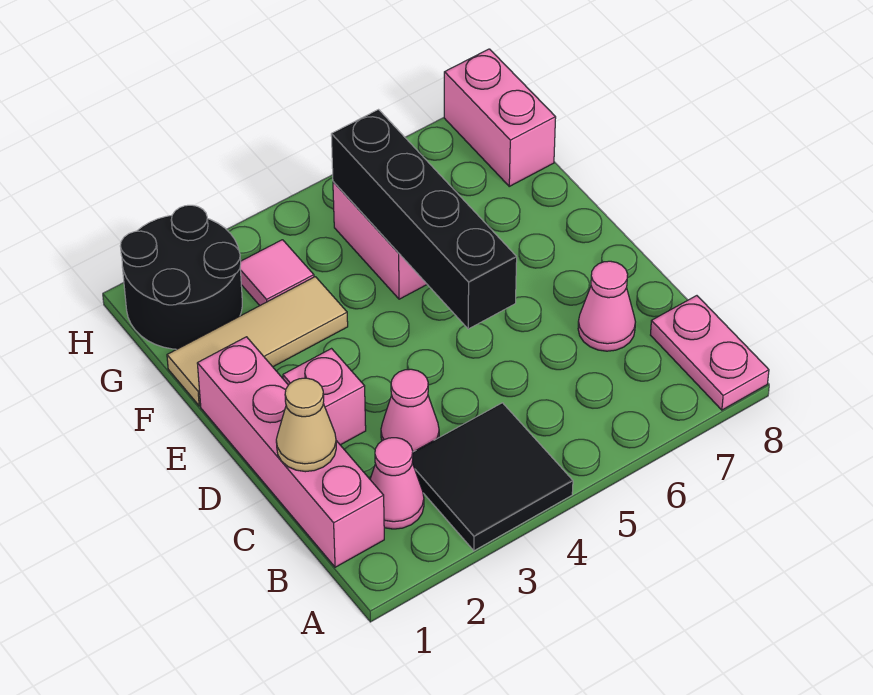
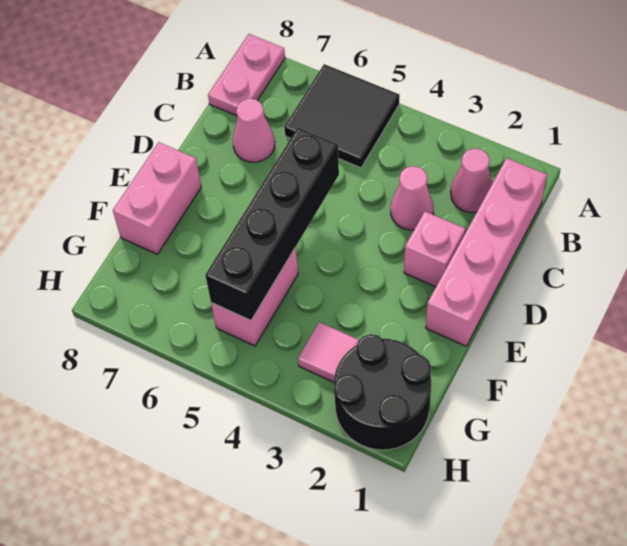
black 2x2 tile [412,403,573,551] -> black 2x2 tile moved to [284,64,400,168]
tan 1x1 cone [276,378,336,472] -> none
tan 1x3 tile [167,277,348,406] -> none
pink 1x2 brick [444,49,556,186] -> pink 1x2 brick moved to [113,142,201,254]

